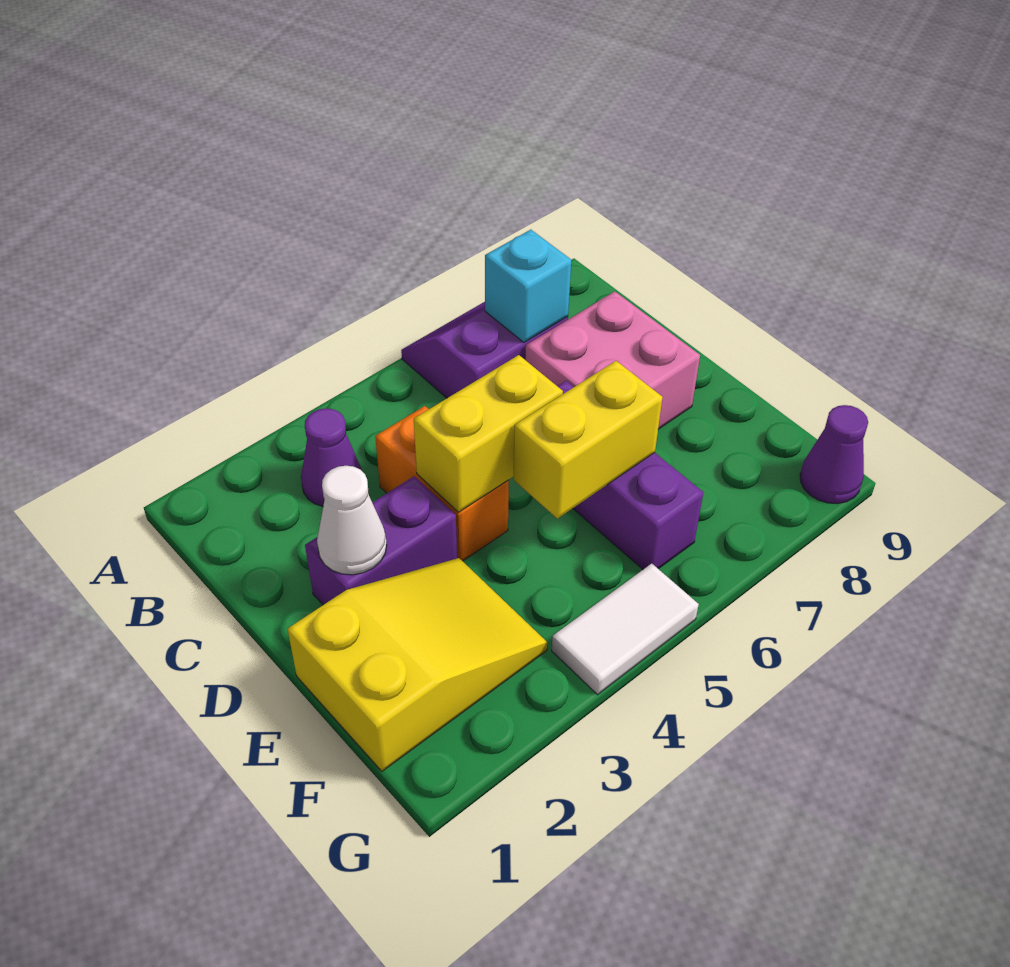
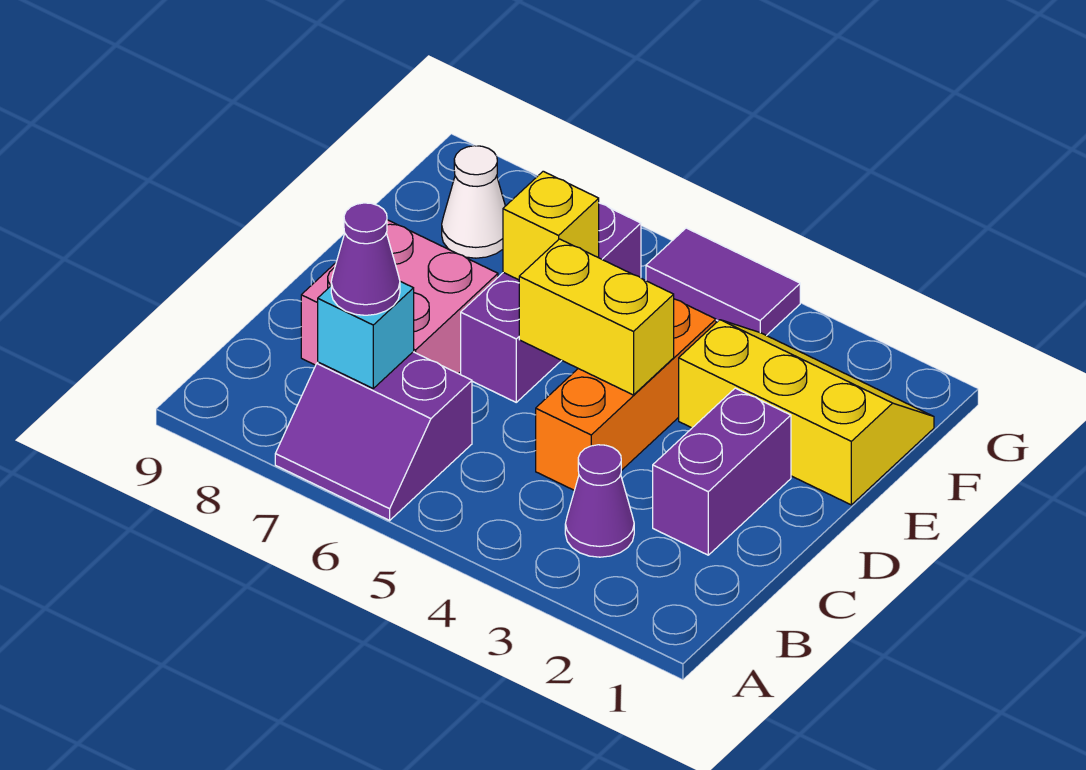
orange 1x2 brick [375,406,509,561] -> orange 1x3 brick [536,299,716,490]
purple 1x2 brick [305,476,457,605] -> purple 1x2 brick turned to [653,388,791,555]
white 1x1 cone [317,466,387,575] -> white 1x1 cone moved to [442,146,505,258]
yellow 2x3 slope [288,558,547,771] -> yellow 2x3 slope turned to [679,320,934,505]
yellow 1x2 brick [514,361,663,519] -> yellow 1x1 brick [503,171,599,280]
white 1x2 tile [552,563,699,695] -> purple 1x2 tile [646,228,800,336]
purple 1x1 cone [800,405,868,504] -> purple 1x1 cone moved to [331,203,400,315]

